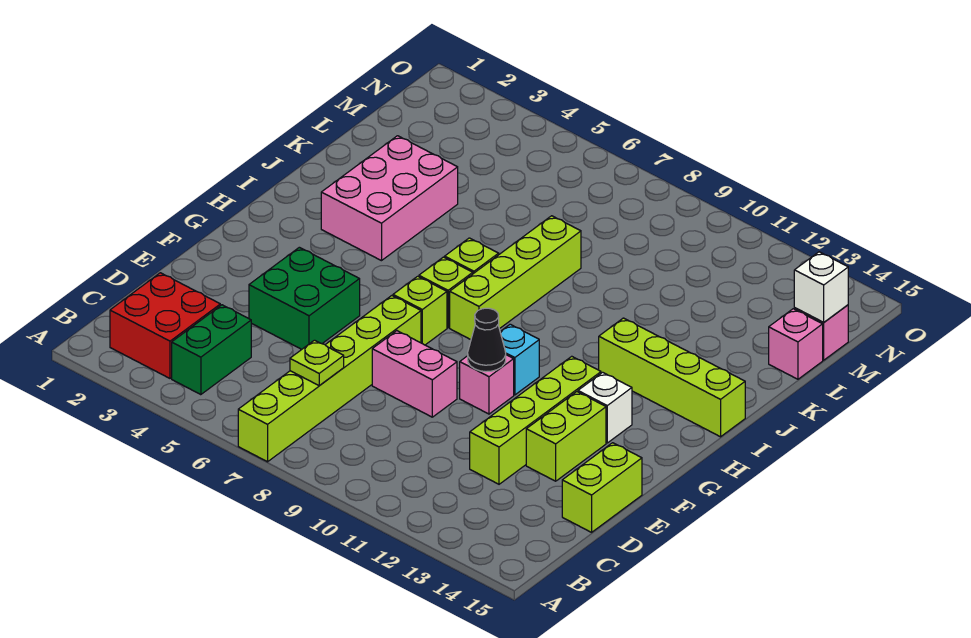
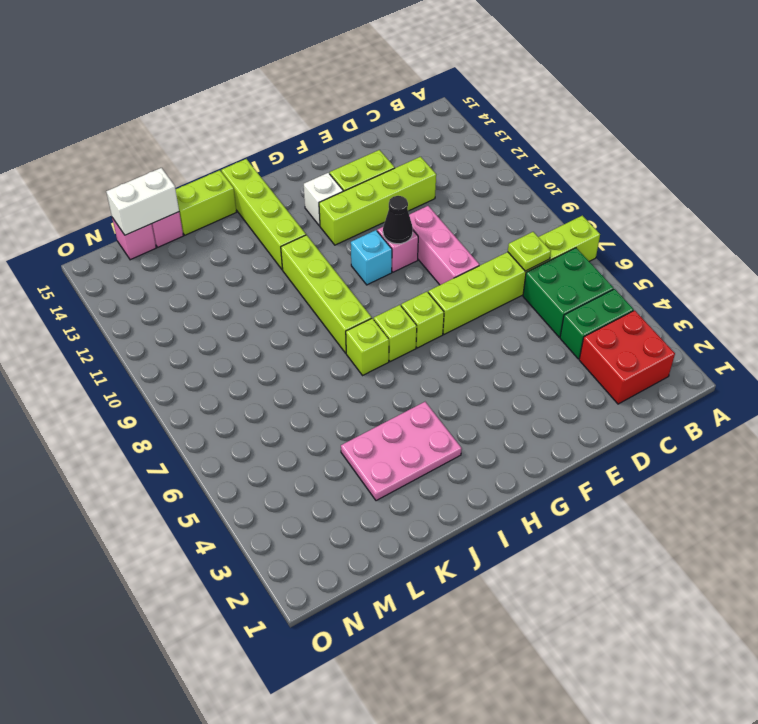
lime 1x2 brick [562,443,642,532] -> lime 1x2 brick moved to [176,170,236,235]
green 2x2 brick [249,247,360,349] -> green 2x2 brick moved to [523,248,614,337]
pink 1x2 brick [372,331,457,417] -> pink 1x3 brick [409,206,479,285]
lime 1x4 brick [450,216,581,340] -> lime 1x4 brick turned to [281,235,372,353]
pink 2x3 brick [321,136,458,261] -> pink 2x3 plate [341,402,462,501]
white 1x1 brick [794,252,848,322] -> white 1x2 brick [106,168,179,235]

